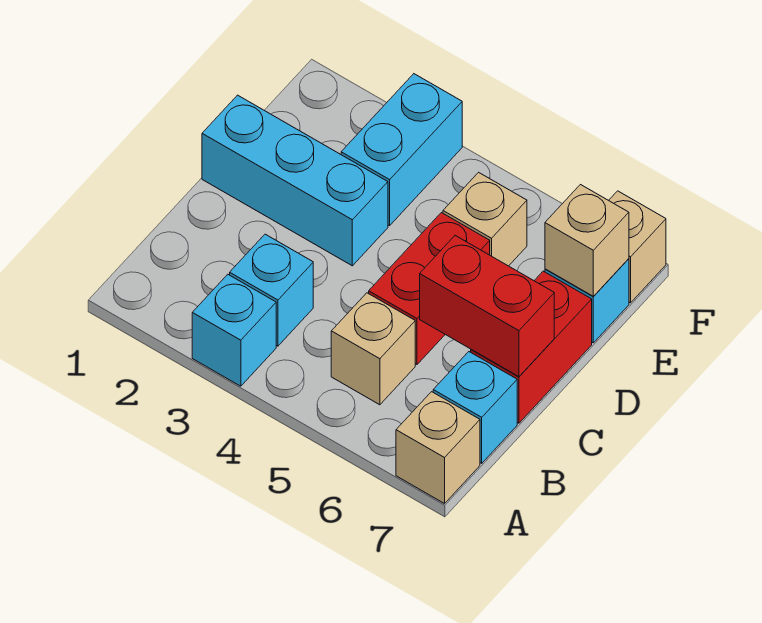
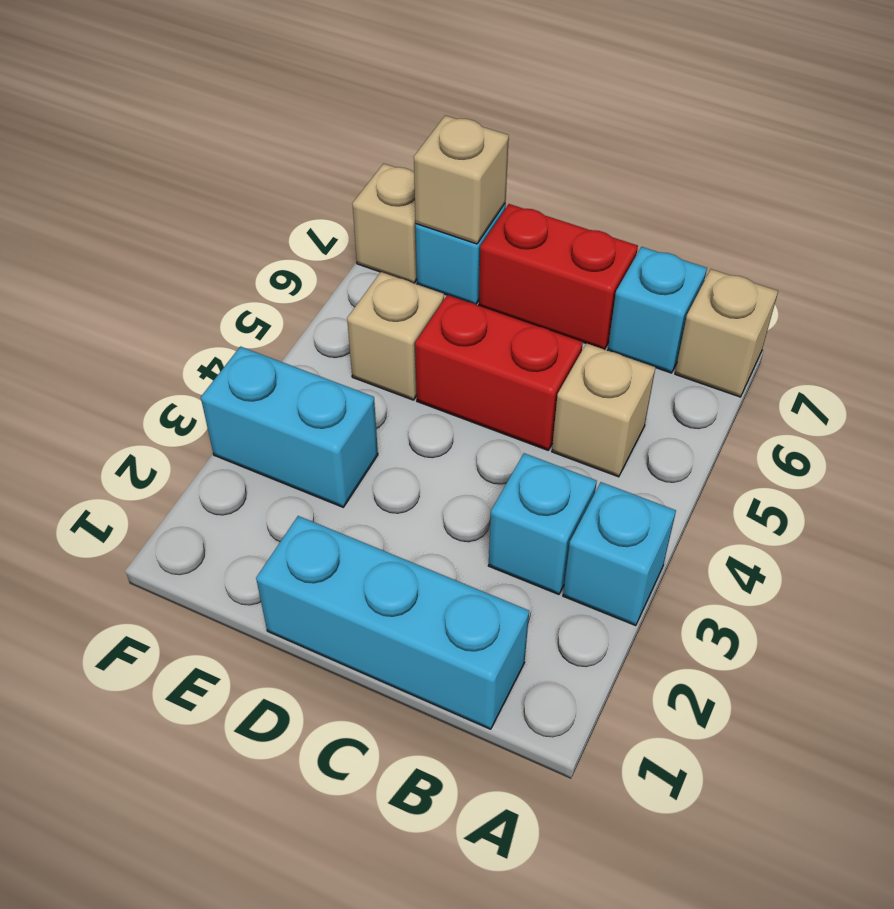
red 1x2 brick [420,236,554,377] -> none
cyan 1x3 brick [202,95,388,266] -> cyan 1x3 brick turned to [256,516,529,729]

